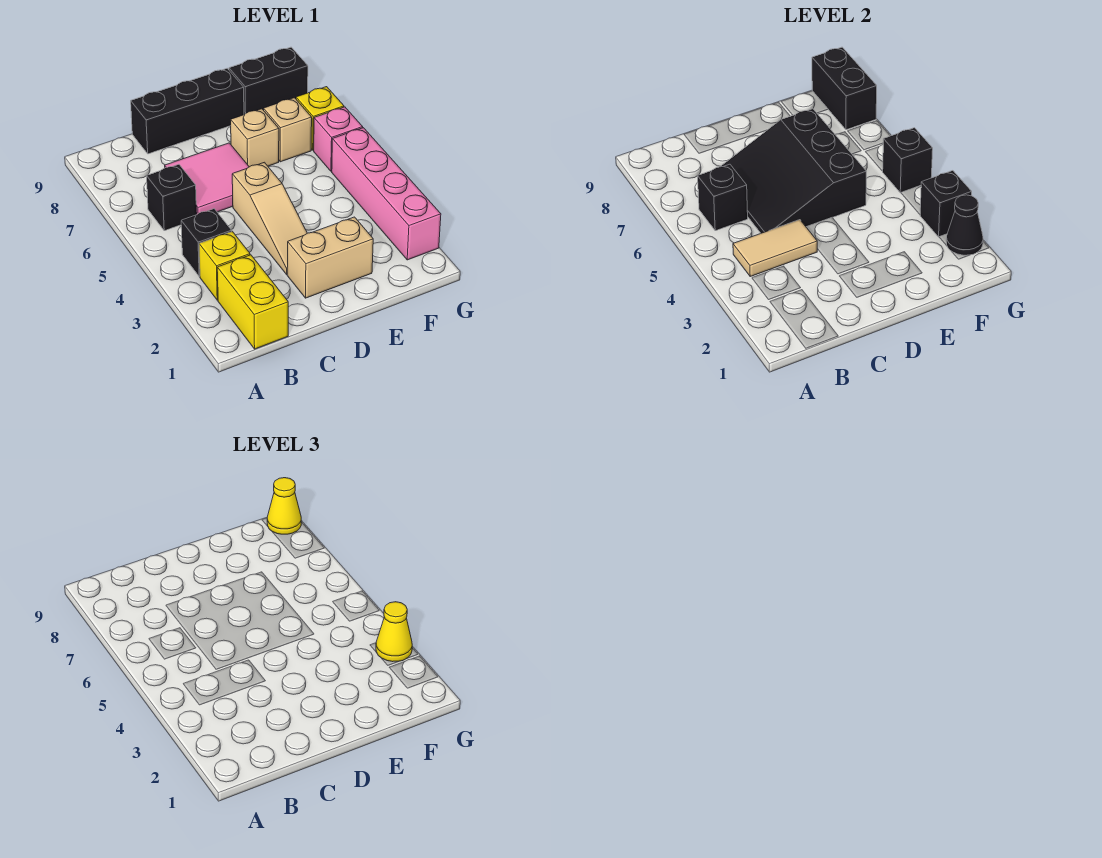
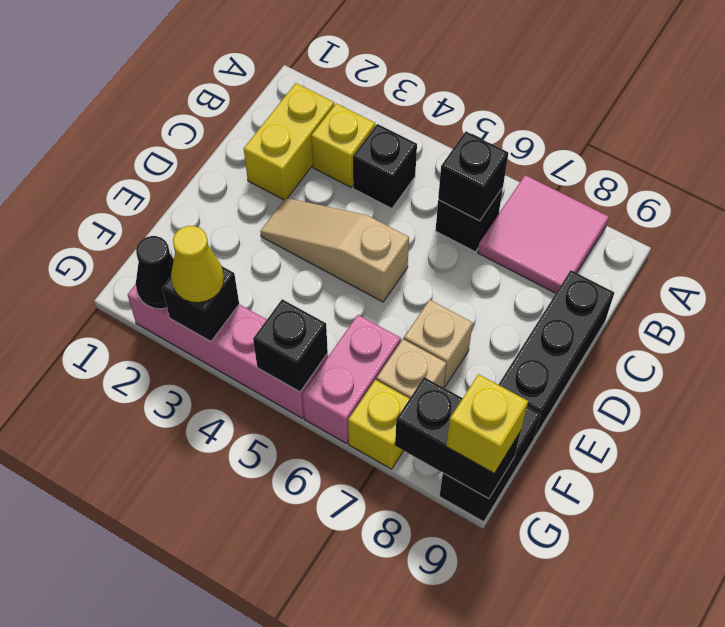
yellow 1x2 brick [217,255,288,349] -> yellow 1x2 brick turned to [244,83,334,200]
tan 1x2 tile [733,220,817,276] -> none
black 3x3 slope [720,109,866,233] -> none
pink 2x2 tile [165,143,249,214] -> pink 2x2 tile moved to [478,175,609,293]
tan 1x2 brick [287,217,373,298] -> none
pink 1x1 brick [314,107,363,171] -> pink 1x2 brick [302,315,401,443]
yellow 1x1 cone [267,478,301,534] -> yellow 1x1 brick [446,374,528,474]

